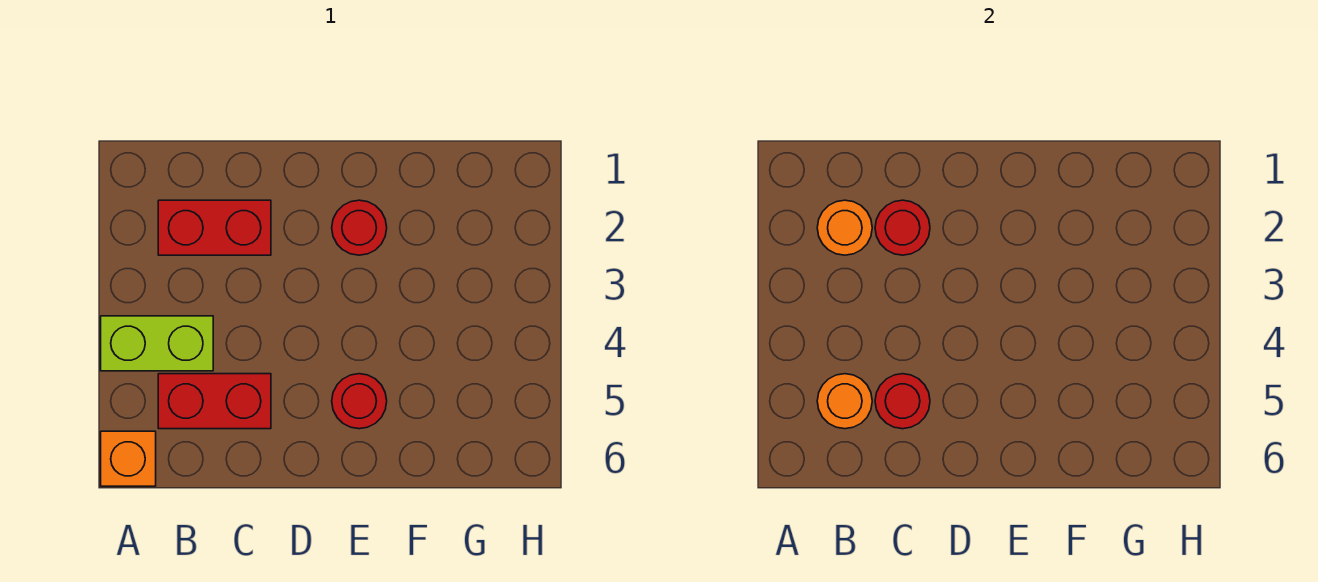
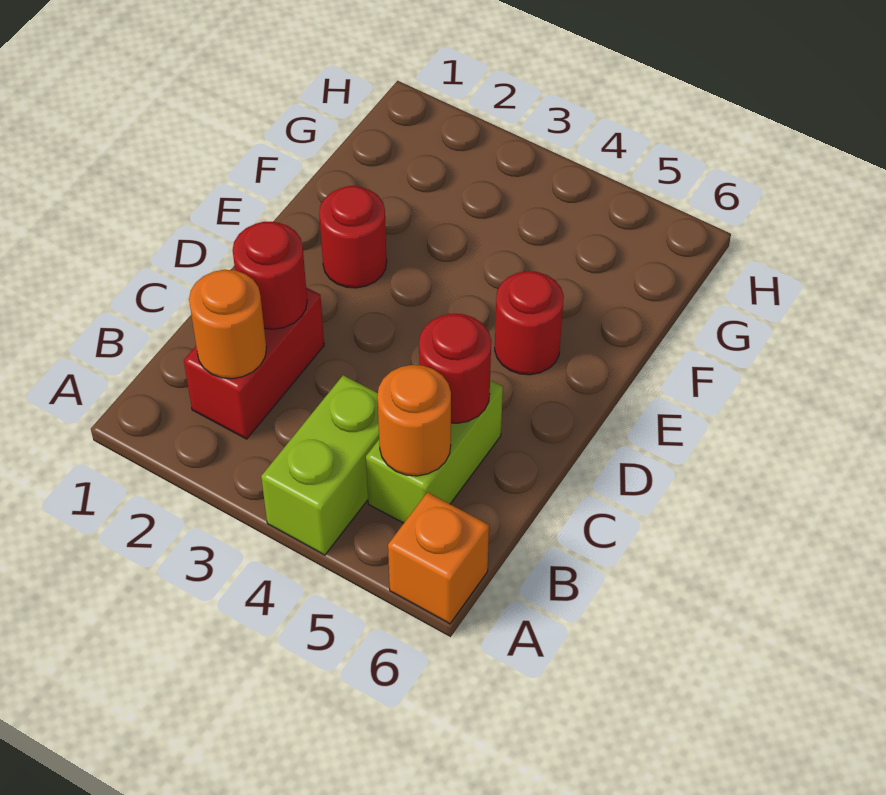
red 1x2 brick [158,374,271,429] -> lime 1x2 brick [366,380,503,523]

